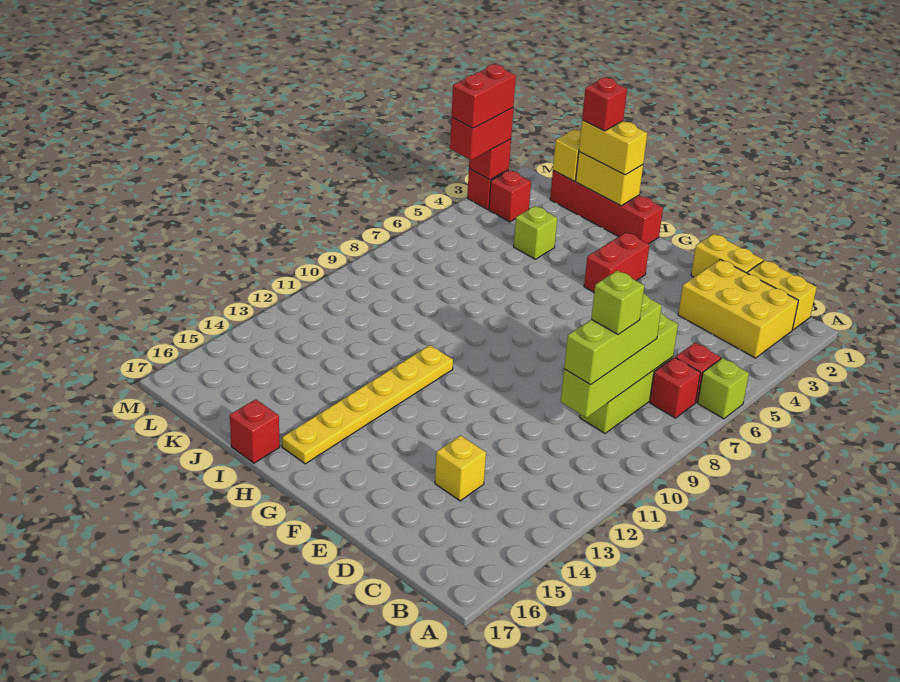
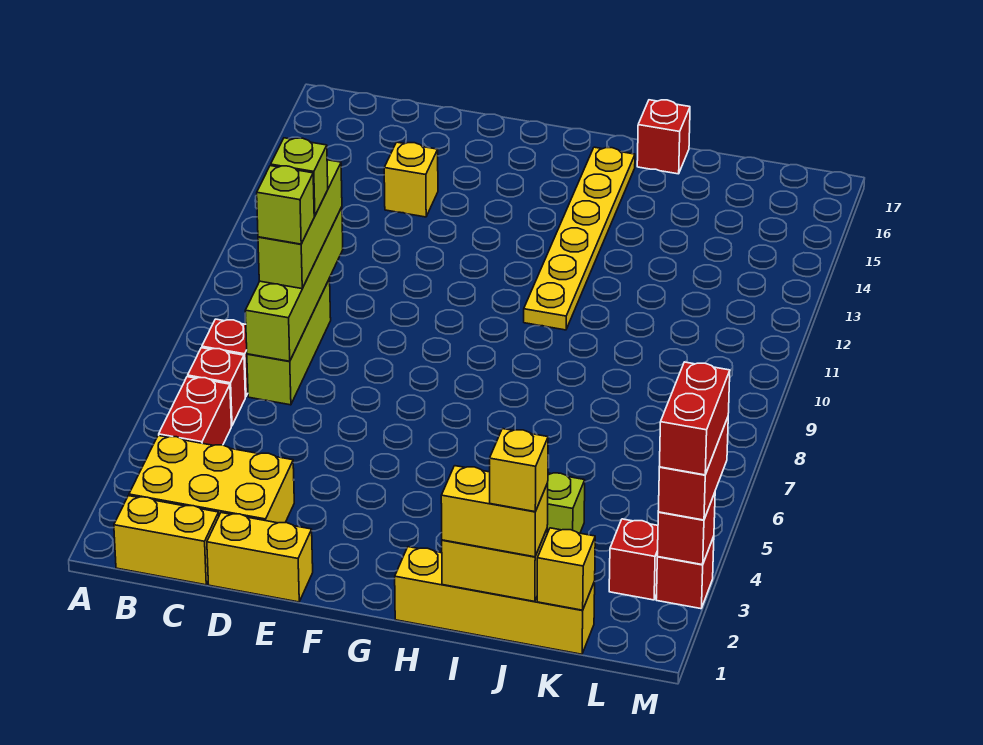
lime 1x1 brick [698,358,749,419] -> lime 1x1 brick moved to [257,166,314,244]
red 1x2 brick [584,232,649,292] -> red 1x2 brick moved to [159,377,231,445]
red 1x4 brick [550,171,663,244] -> yellow 1x4 brick [395,547,595,654]
red 1x1 brick [582,78,627,131] -> yellow 1x1 brick [490,429,548,512]

